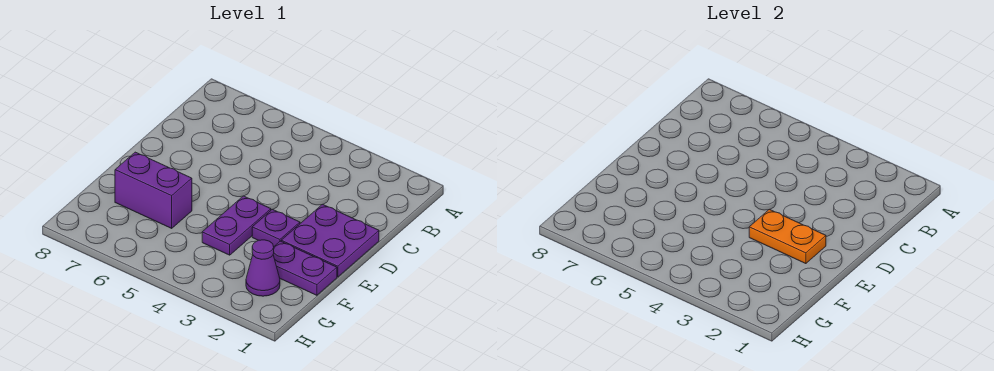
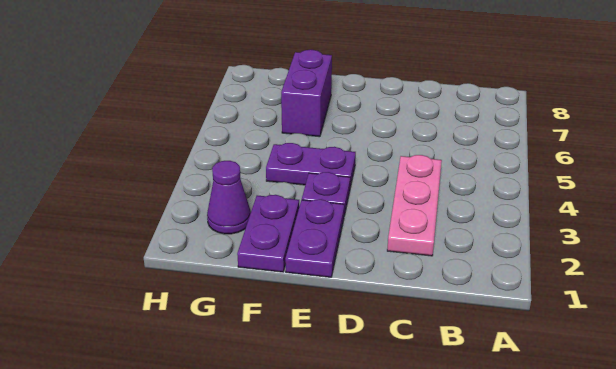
none -> pink 1x3 plate [387,155,442,256]
purple 2x2 plate [281,204,379,277] -> purple 1x2 plate [285,199,344,277]
orange 1x2 plate [749,209,826,264] -> none

